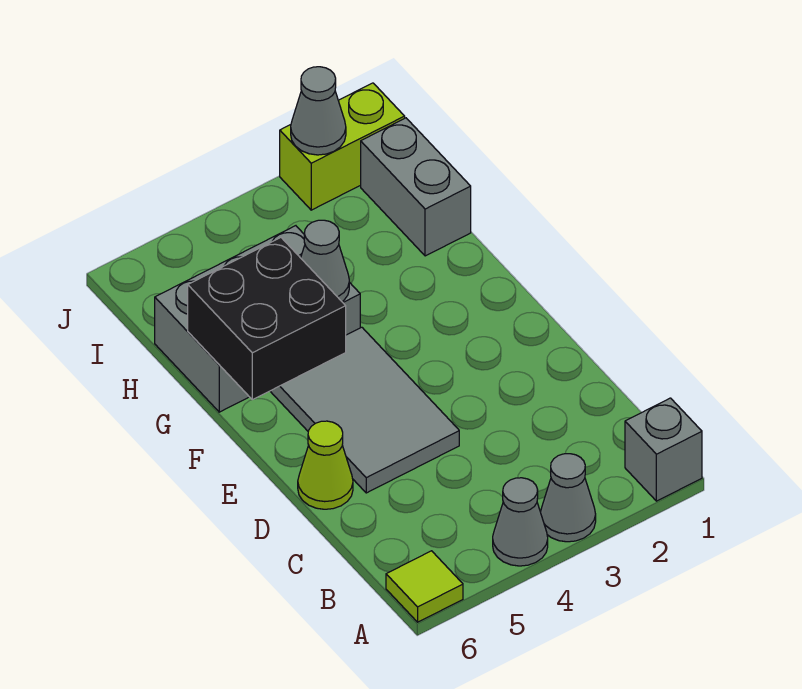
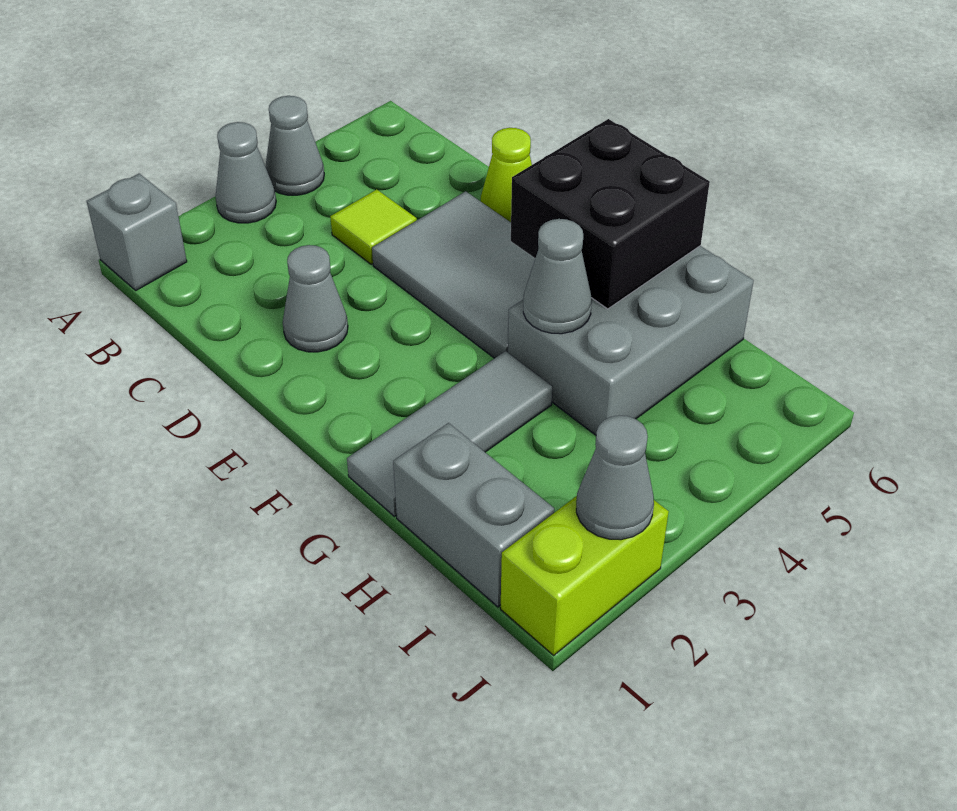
lime 1x1 tile [386,551,463,622] -> lime 1x1 tile moved to [330,189,417,265]
none -> grey 1x1 cone [283,245,348,352]
none -> grey 1x3 tile [347,351,552,516]

